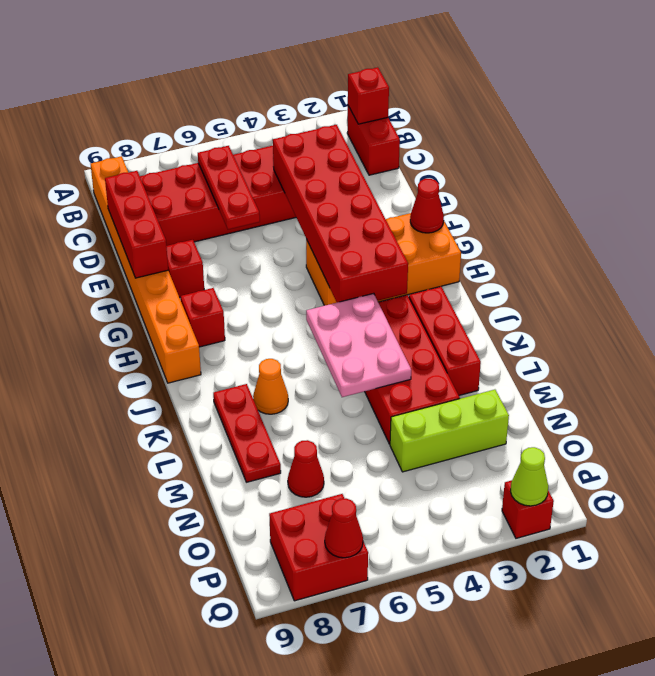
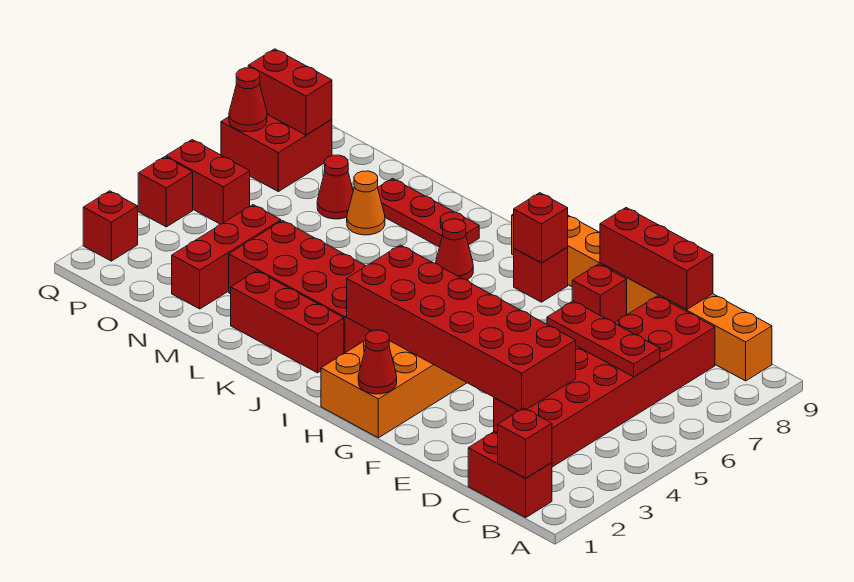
none -> red 1x1 brick [514,193,568,263]
pink 2x3 plate [306,293,411,397] -> none
none -> red 1x1 cone [435,219,473,280]
orange 1x1 cone [253,359,288,414] -> orange 1x1 cone moved to [347,171,385,235]
lime 1x3 brick [390,390,509,472] -> red 1x3 brick [172,205,281,309]
none -> red 1x2 brick [166,140,250,224]
none -> red 1x2 brick [248,49,332,135]
lime 1x1 cone [510,447,548,506] -> none
none -> red 1x1 brick [138,157,193,227]

